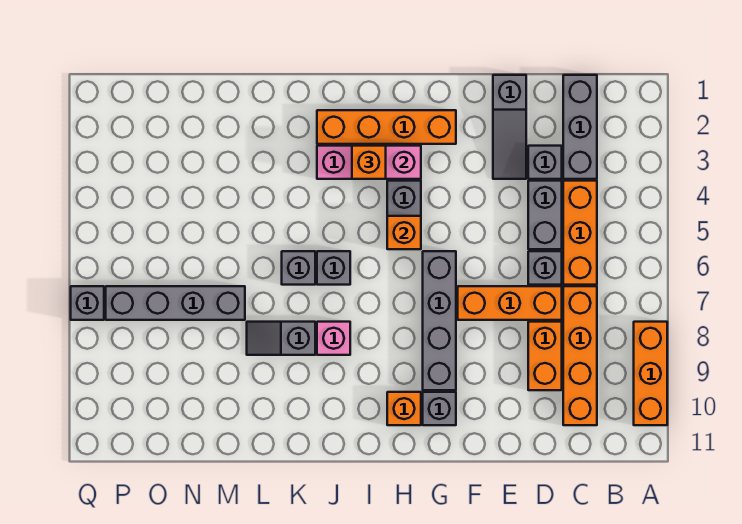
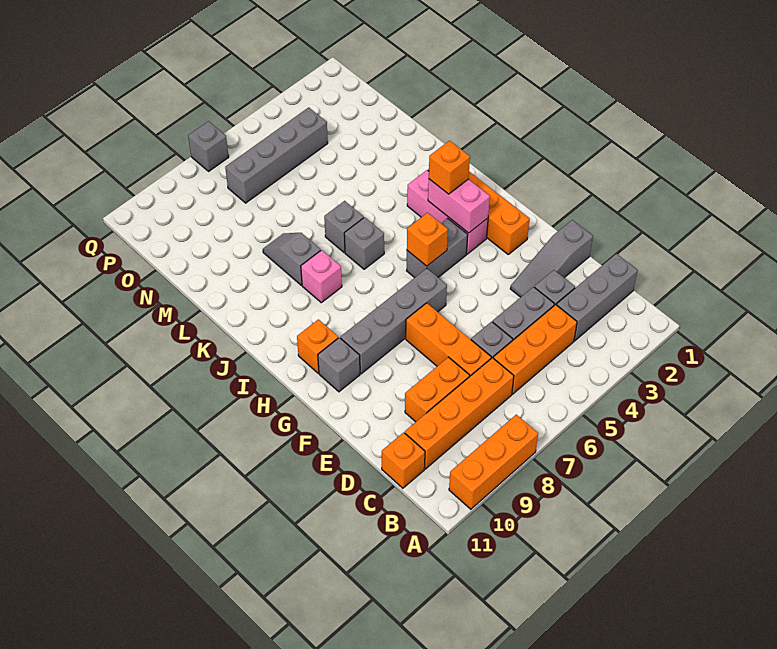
none -> orange 1x1 brick [382,432,425,488]
grey 1x4 brick [106,286,245,320] -> grey 1x4 brick turned to [225,107,328,203]

